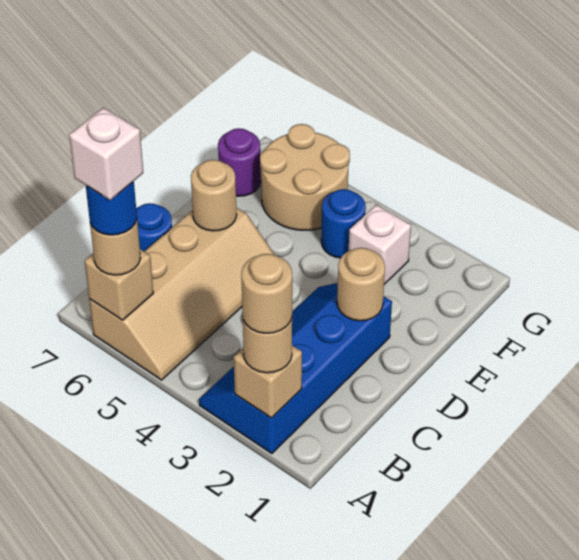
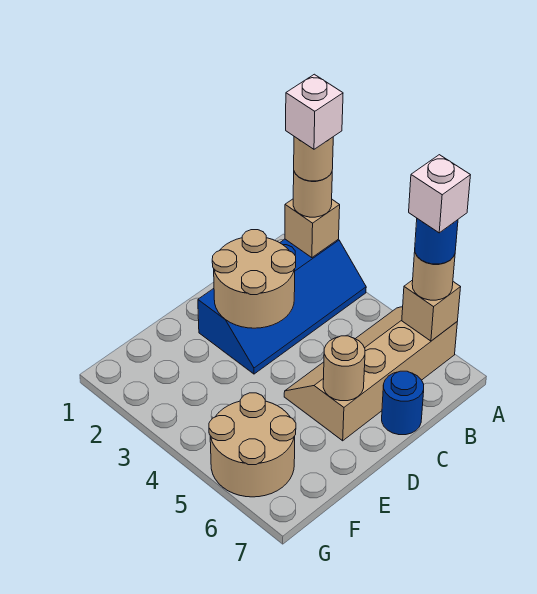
tan 1x1 round brick [337,248,385,321] -> tan 2x2 round brick [212,230,296,328]
white 1x1 brick [349,205,411,284] -> white 1x1 brick moved to [286,74,343,149]
blue 1x1 round brick [321,189,366,258] -> none
purple 1x1 round brick [218,128,261,196] -> none

